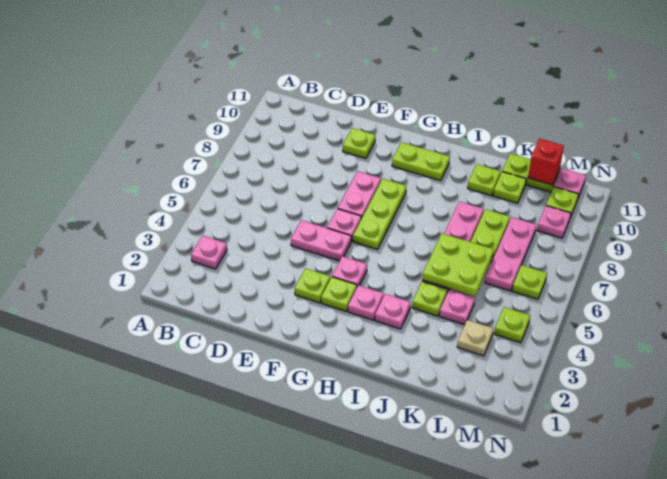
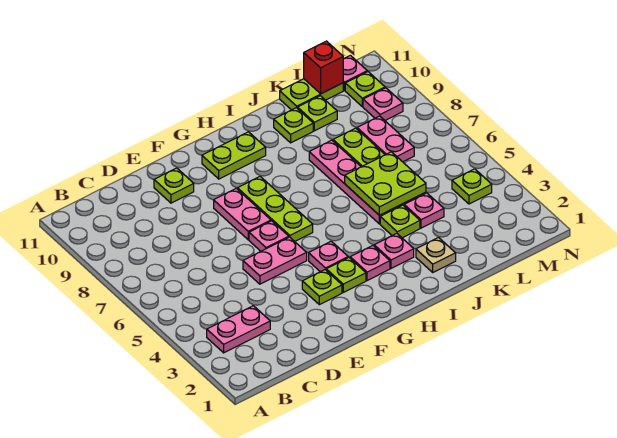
pink 1x1 plate [191,236,227,269] -> pink 1x2 plate [207,306,270,353]
tan 1x1 plate [457,320,493,356] -> tan 1x1 plate moved to [416,238,456,272]
pink 1x3 plate [485,217,536,291] -> pink 1x2 plate [357,116,414,162]
lime 1x1 plate [512,265,547,299] -> none

